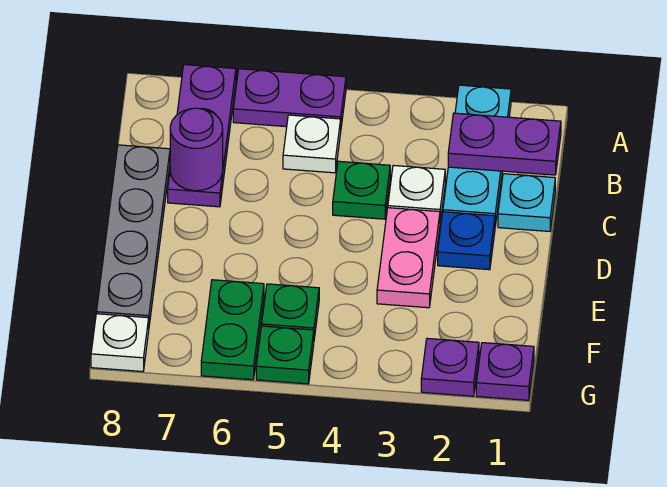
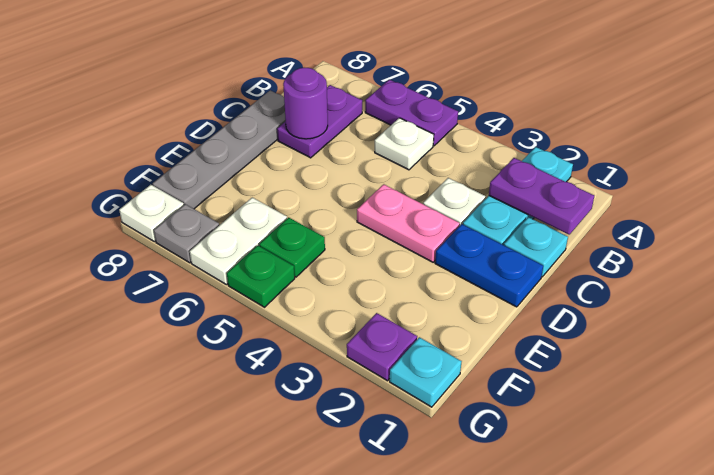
purple 1x3 plate [168,65,236,207] -> purple 1x2 plate [277,85,362,158]
green 1x1 plate [333,161,390,219] -> none
blue 1x1 plate [438,212,495,270] -> blue 1x2 plate [435,224,543,307]
pink 1x2 plate [377,208,440,308] -> pink 1x2 plate turned to [357,184,460,262]
green 1x2 plate [201,280,264,380] -> white 1x2 plate [190,198,287,285]
purple 1x1 plate [476,343,534,400] -> cyan 1x1 plate [390,337,462,407]
none -> grey 1x1 plate [154,204,219,263]

